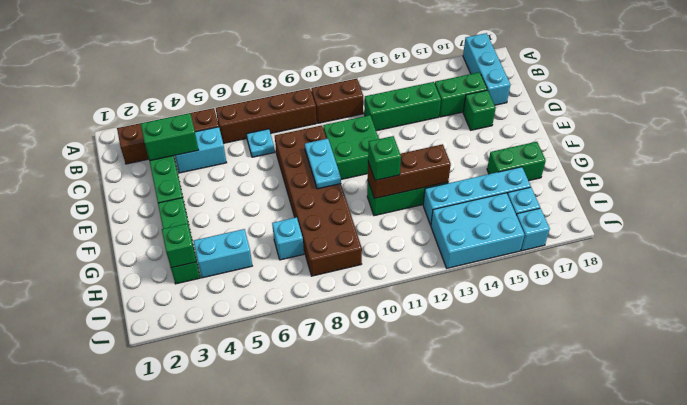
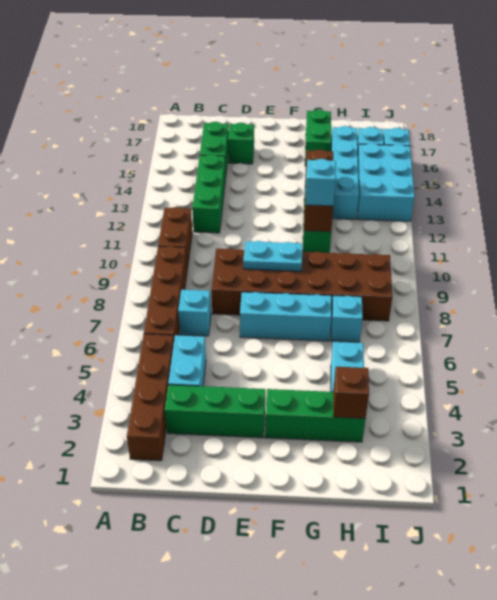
cyan 1x3 brick [463,33,511,105] -> cyan 1x3 brick moved to [240,292,331,341]
green 1x2 brick [141,113,198,161] -> none
cyan 1x1 plate [246,129,275,157] -> cyan 1x1 brick [178,290,211,336]
green 2x2 brick [323,115,379,179] -> none
green 1x1 brick [368,136,401,180] -> cyan 1x1 brick [305,159,336,206]
green 1x1 brick [162,223,196,268] -> brown 1x1 brick [333,367,369,418]

